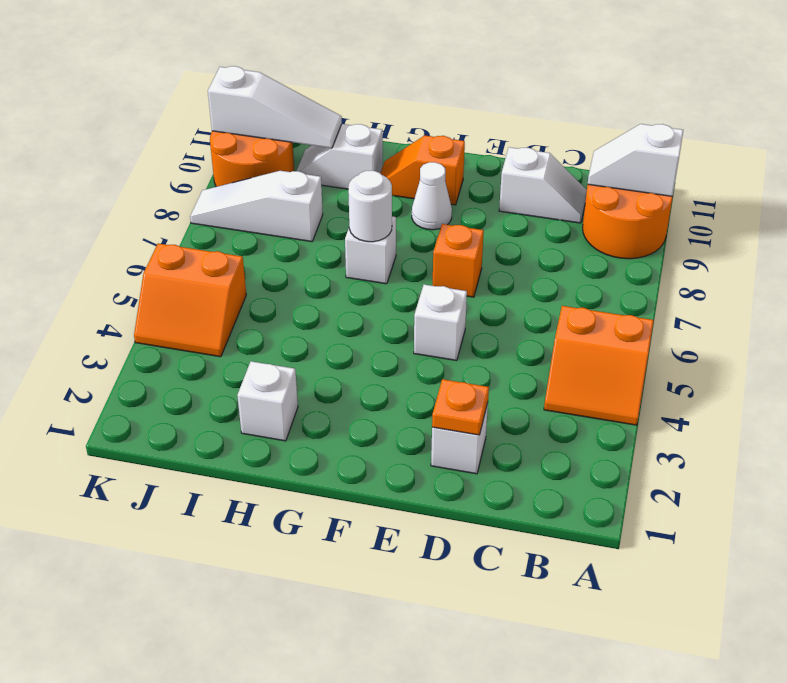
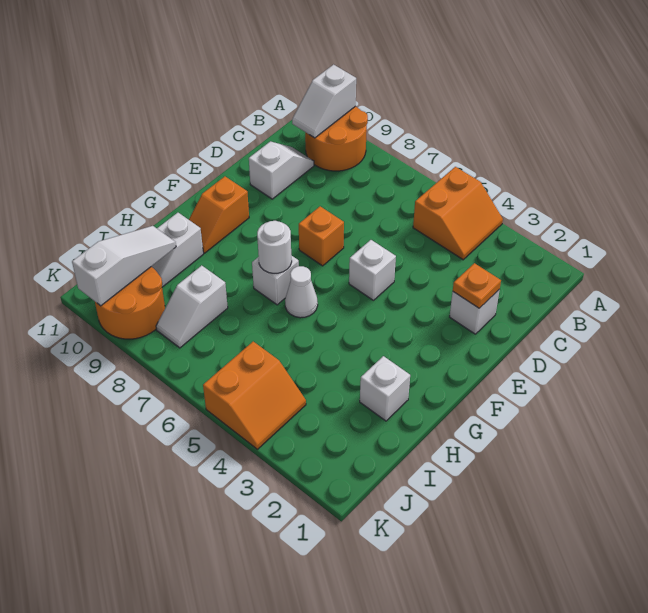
white 1x1 cone [412,162,452,230] -> white 1x1 cone moved to [285,266,318,318]
white 1x3 slope [190,171,323,242] -> white 1x2 slope [156,265,228,348]

